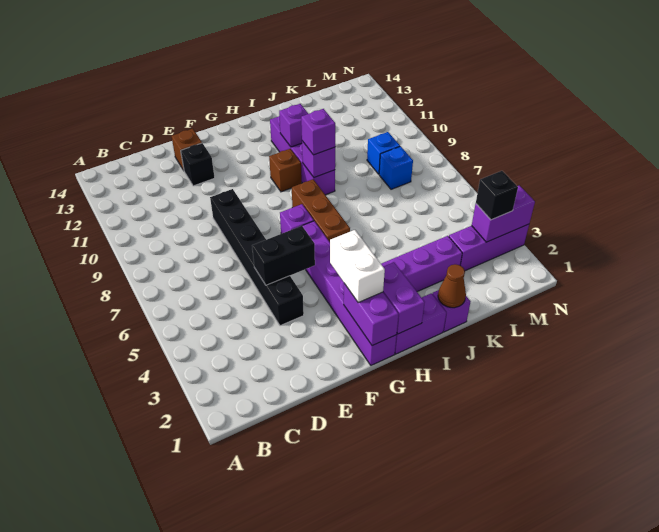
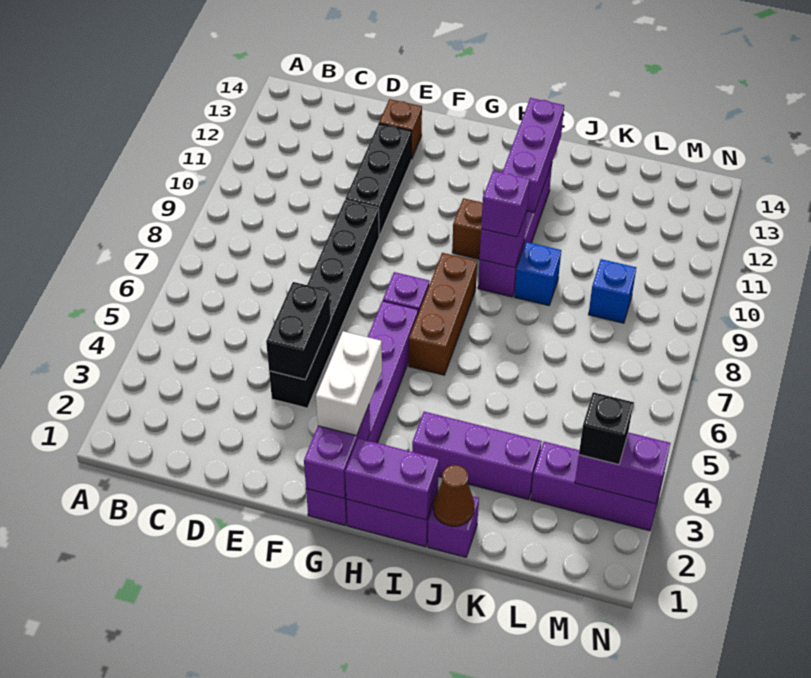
black 1x2 brick [252,226,315,285] -> black 1x2 brick turned to [266,282,331,380]
black 1x1 brick [181,143,215,186] -> black 1x3 brick [345,124,412,236]
purple 1x2 brick [383,262,425,334] -> purple 1x2 brick turned to [345,438,439,520]
purple 1x1 brick [279,104,308,147] -> purple 1x3 brick [502,98,564,212]
blue 1x1 brick [379,146,413,189] -> blue 1x1 brick moved to [515,242,561,306]

